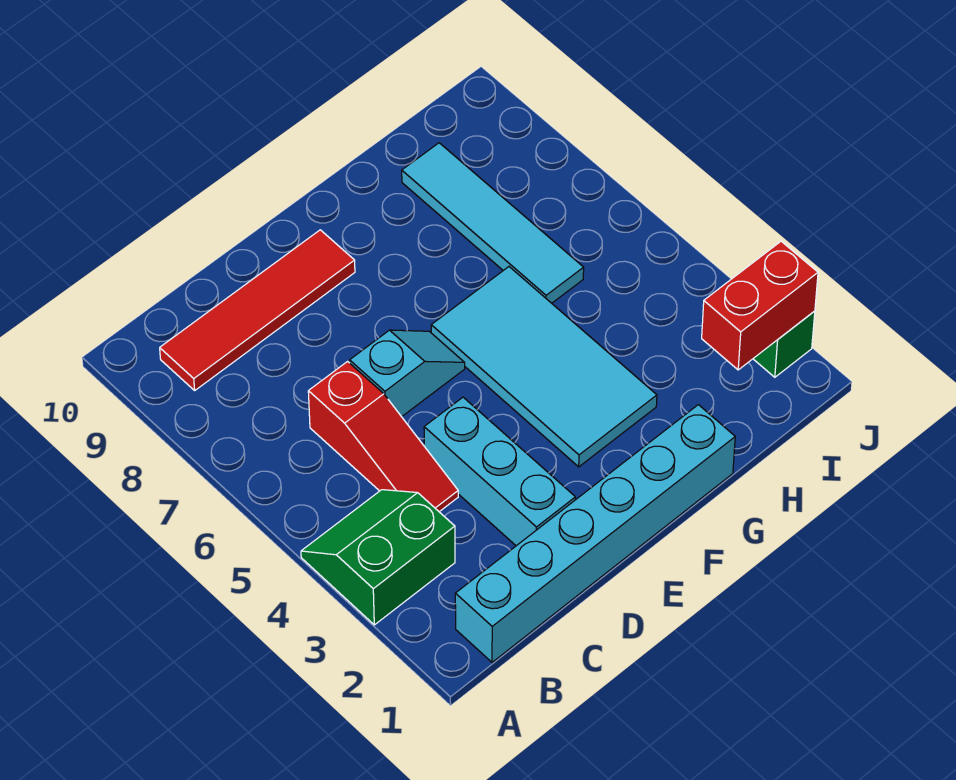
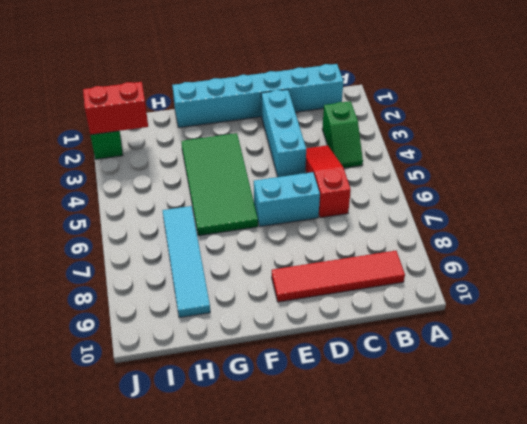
green 2x2 slope [301,490,455,625] -> green 1x2 slope [322,101,363,168]
cyan 1x2 slope [350,330,465,417] -> cyan 1x2 brick [254,172,320,227]
cyan 2x4 tile [431,267,657,467] -> green 2x4 tile [181,133,258,236]

